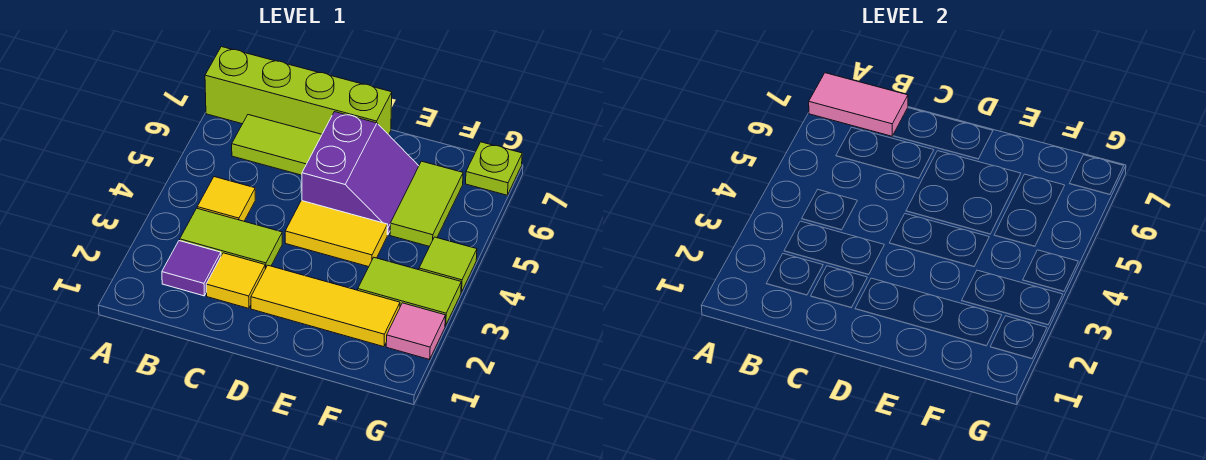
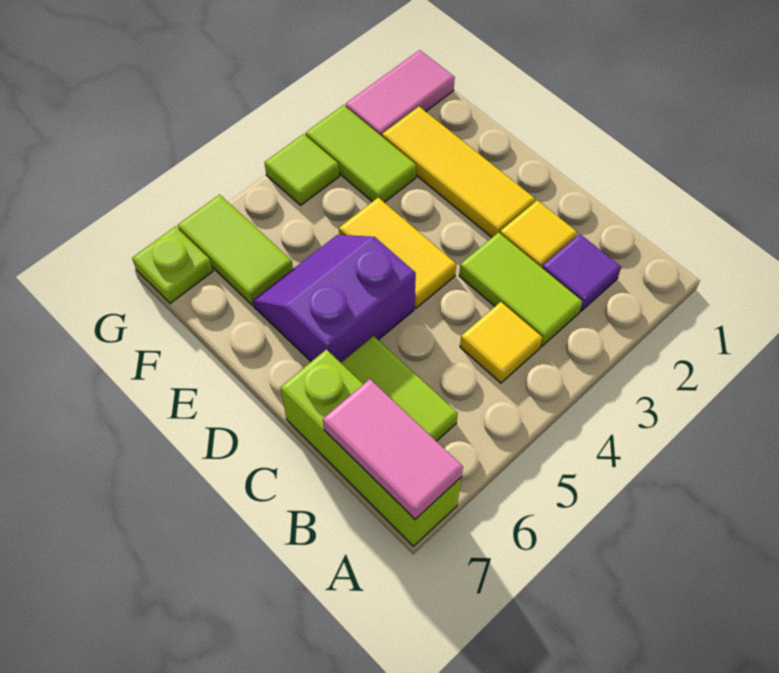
lime 1x4 brick [205,47,392,135] -> lime 1x3 brick [280,350,462,546]
lime 1x2 tile [390,161,463,246] -> lime 1x2 tile turned to [178,195,293,305]
pink 1x1 tile [386,303,446,360] -> pink 1x2 tile [346,50,455,136]

